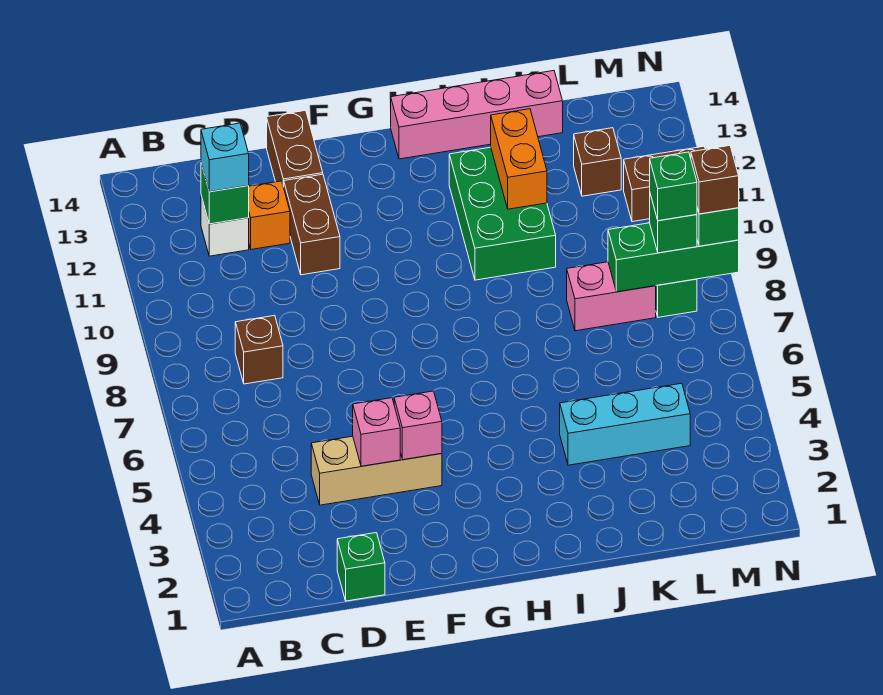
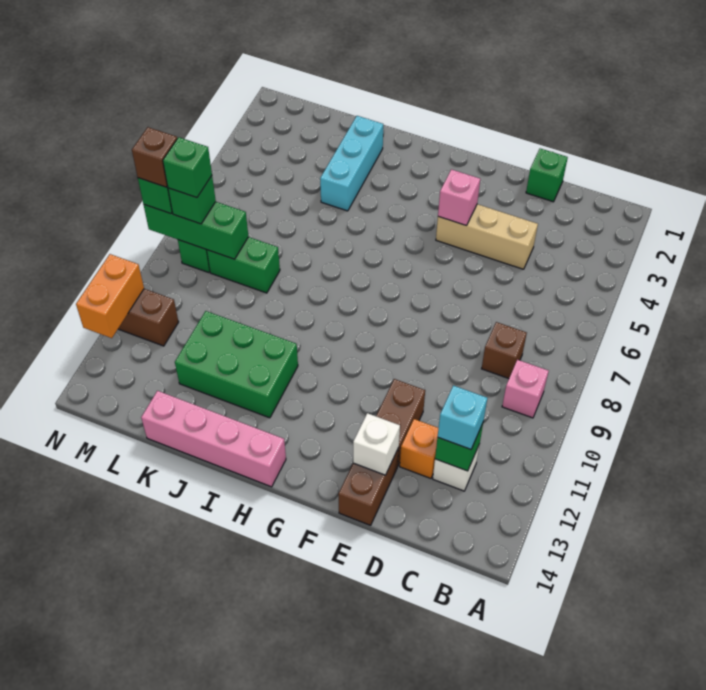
pink 1x1 brick [353,398,400,466] -> pink 1x1 brick moved to [502,360,549,418]
none -> white 1x1 brick [353,413,400,475]
green 2x3 brick [449,147,556,280] -> green 2x3 brick turned to [175,311,298,418]
cyan 1x3 brick [560,383,690,465] -> cyan 1x3 brick turned to [320,116,383,211]
orange 1x2 brick [491,109,547,209] -> orange 1x2 brick moved to [76,254,144,338]
pink 1x2 brick [567,262,656,331] -> green 1x2 brick [207,237,280,293]
brown 1x1 brick [574,128,621,196] -> none

